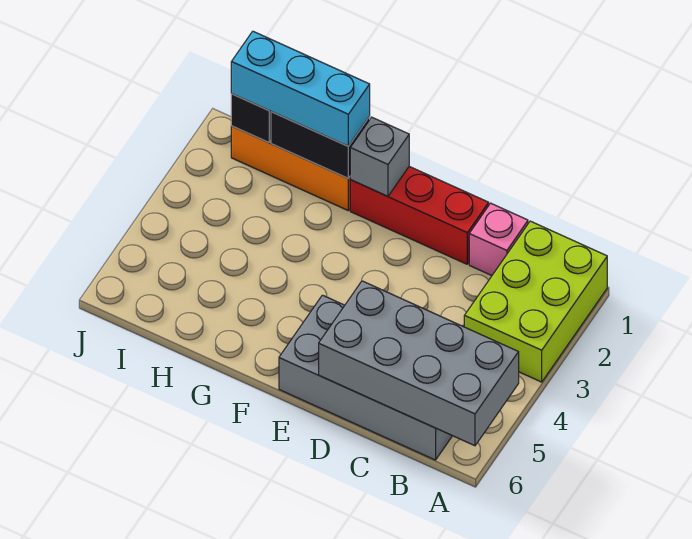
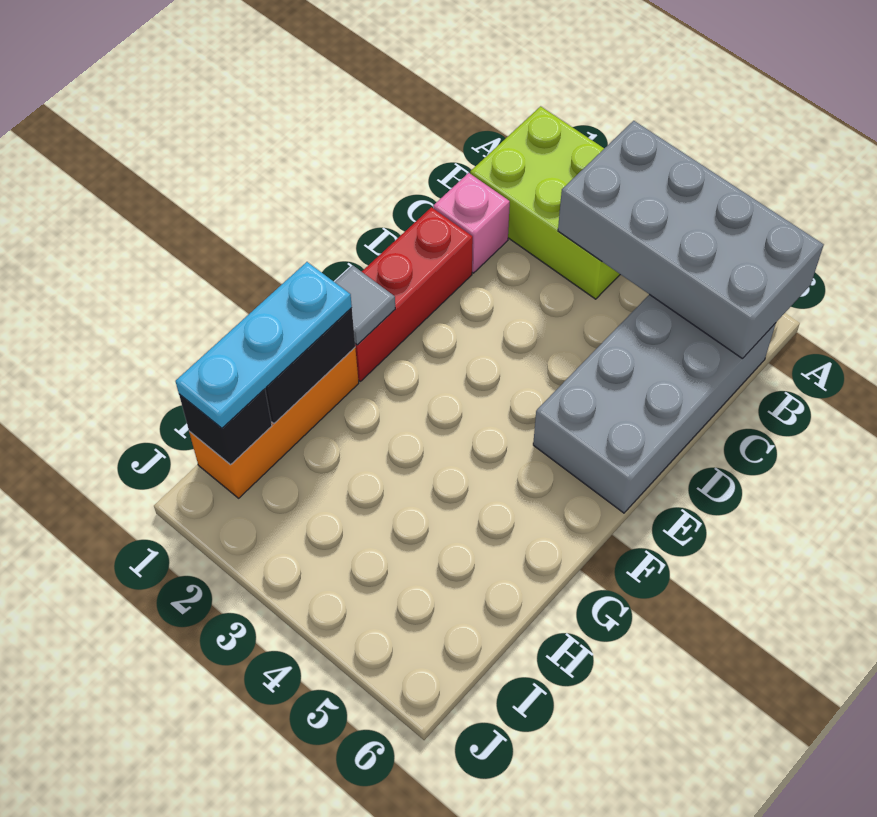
grey 2x4 brick [319,281,519,446] -> grey 2x4 brick turned to [558,121,824,359]
grey 1x1 brick [350,117,409,196] -> grey 1x1 tile [335,266,395,345]
cyan 1x3 brick [231,31,370,146] -> cyan 1x3 plate [175,262,352,428]

